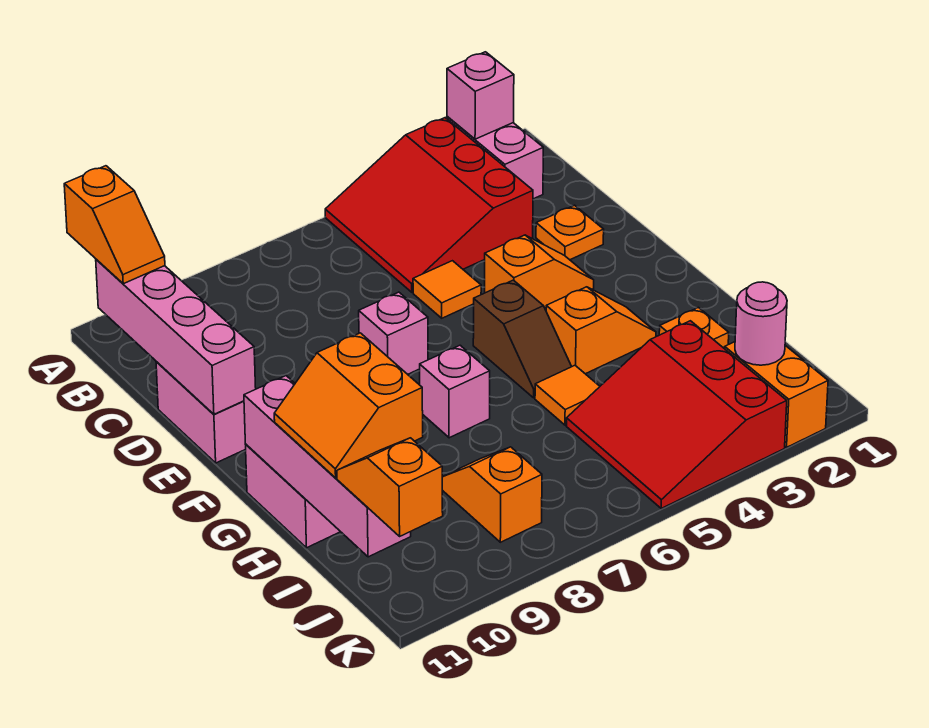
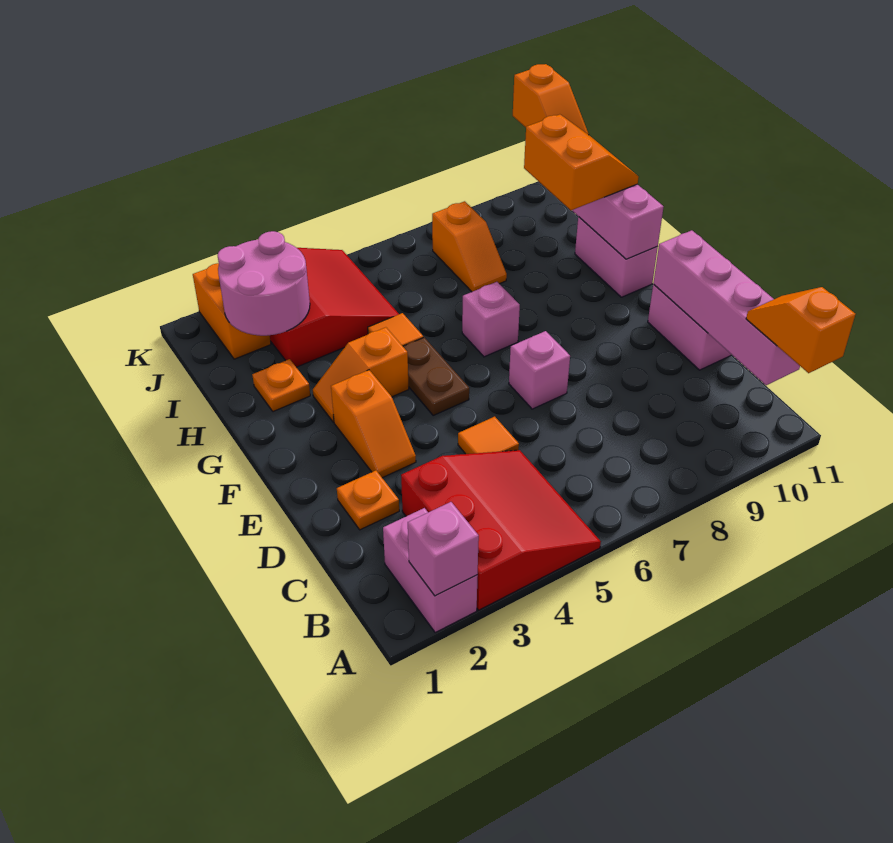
orange 1x2 slope [485,235,594,310] -> orange 1x2 slope turned to [331,370,416,478]
brown 1x2 slope [473,280,572,398] -> brown 1x2 plate [403,337,469,415]
pink 1x1 round brick [735,282,787,365] -> pink 2x2 round brick [218,231,310,336]

